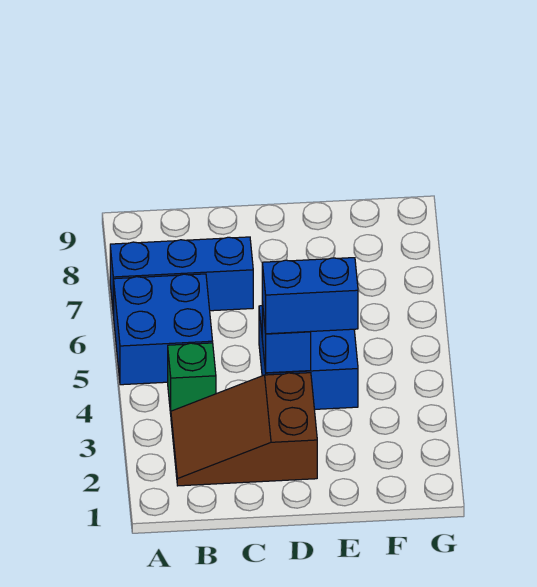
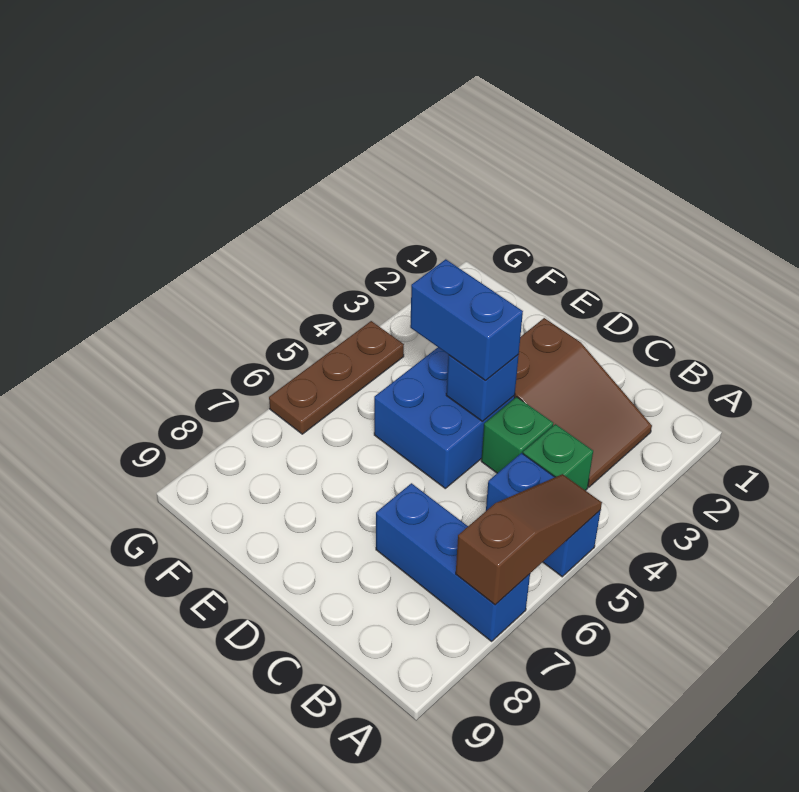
blue 2x2 brick [114,274,213,385] -> blue 1x2 brick [486,453,601,577]
none -> brown 1x3 slope [456,474,602,605]
none -> green 1x1 brick [481,397,553,473]
none -> brown 1x3 plate [269,321,404,434]

